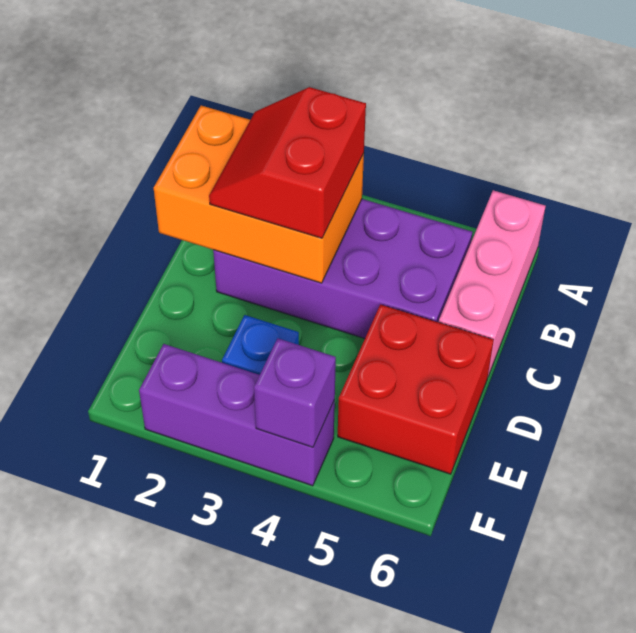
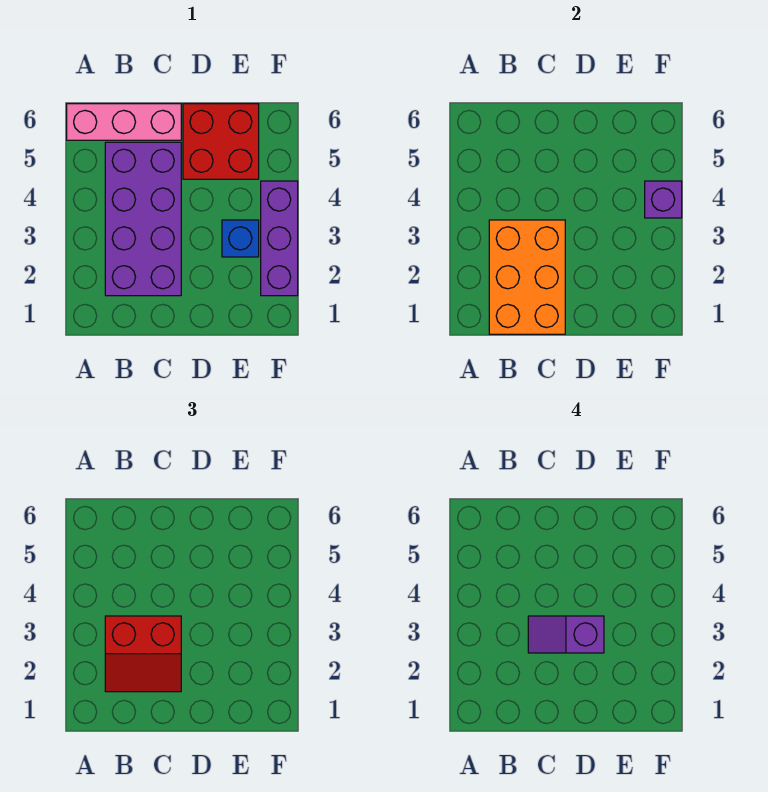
none -> purple 1x2 slope [528,616,604,653]

